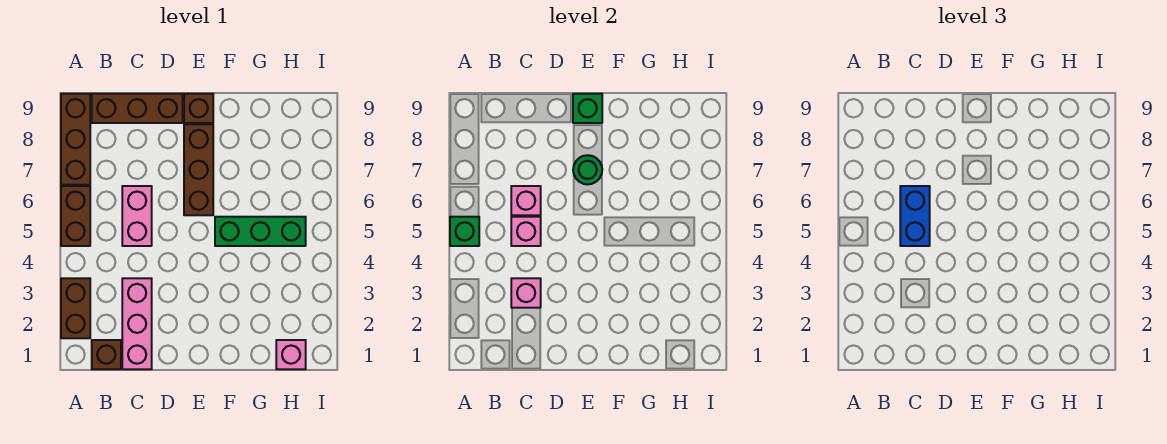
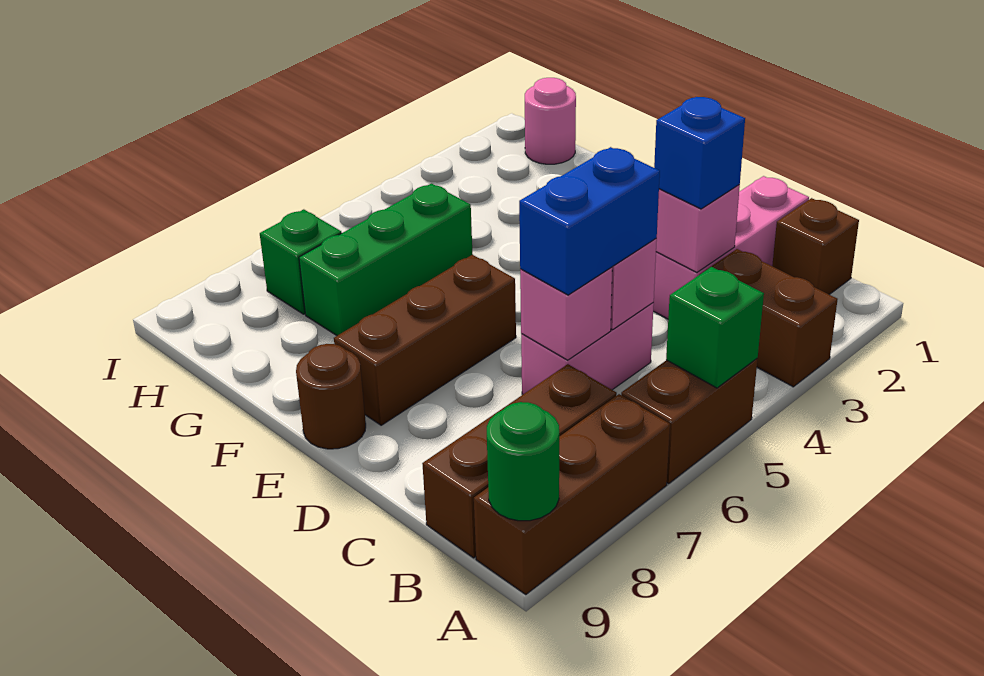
brown 1x2 brick [61,278,90,338] -> brown 1x2 brick turned to [701,249,838,387]
brown 1x3 brick [92,94,183,123] -> brown 1x3 brick turned to [422,364,617,558]
none -> blue 1x1 brick [654,97,745,209]
green 1x1 round brick [573,155,602,184] -> green 1x1 round brick moved to [487,402,559,521]
brown 1x1 brick [184,94,213,123] -> brown 1x1 round brick [296,344,366,449]
green 1x1 brick [573,94,602,123] -> green 1x1 brick moved to [260,209,341,314]
green 1x3 brick [215,217,306,246] -> green 1x3 brick turned to [299,184,473,336]
pink 1x1 brick [276,340,306,369] -> pink 1x1 round brick [525,78,576,164]

